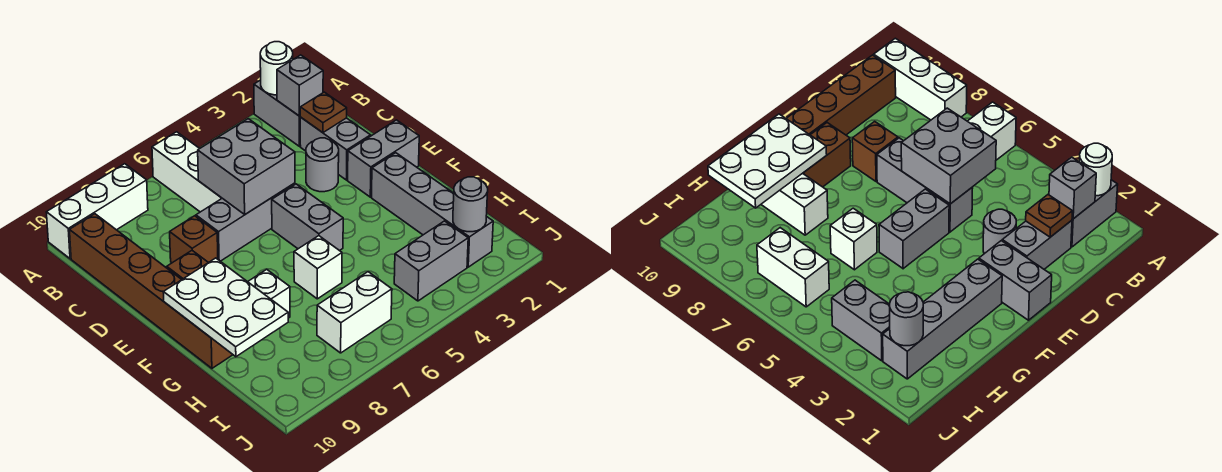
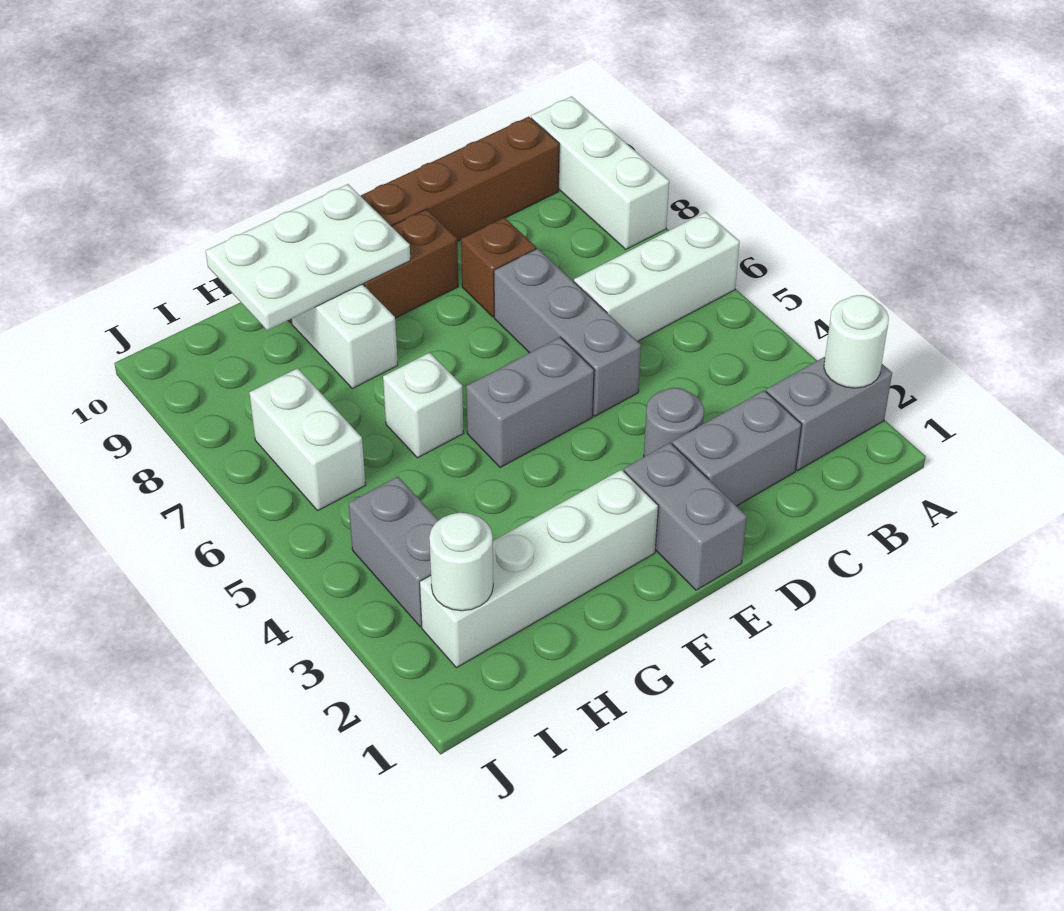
grey 1x1 brick [277,55,323,116] -> none
brown 1x1 plate [300,92,347,133] -> none
grey 2x2 brick [198,119,295,214] -> none
grey 1x4 brick [372,153,493,267] -> white 1x4 brick [420,470,658,668]
grey 1x1 round brick [453,177,488,232] -> white 1x1 round brick [429,513,493,611]

